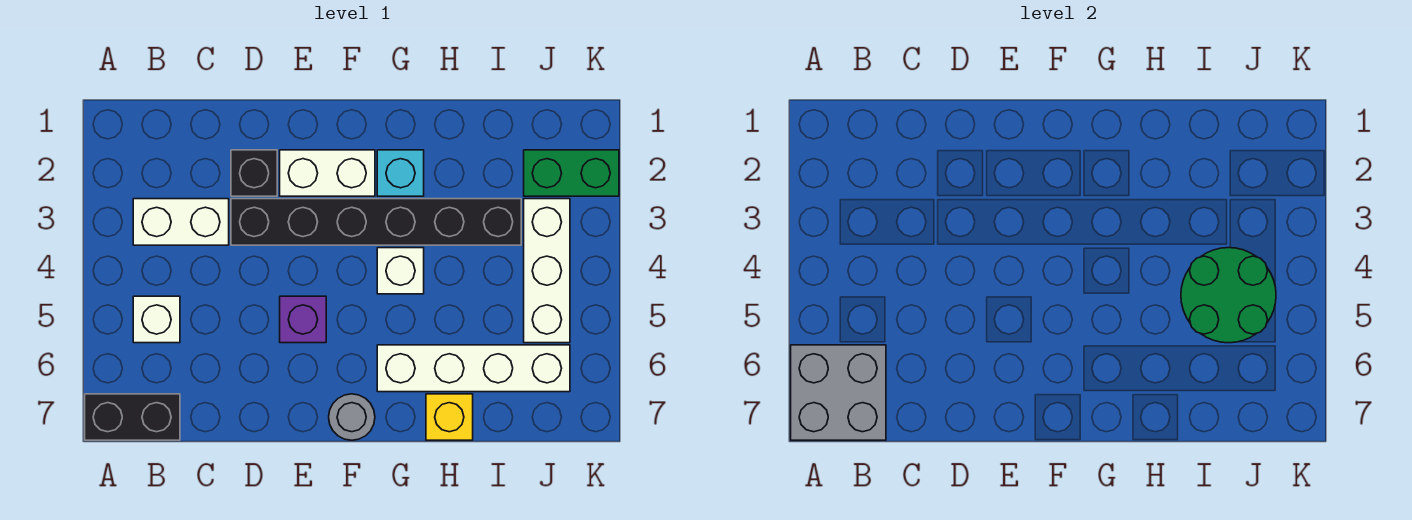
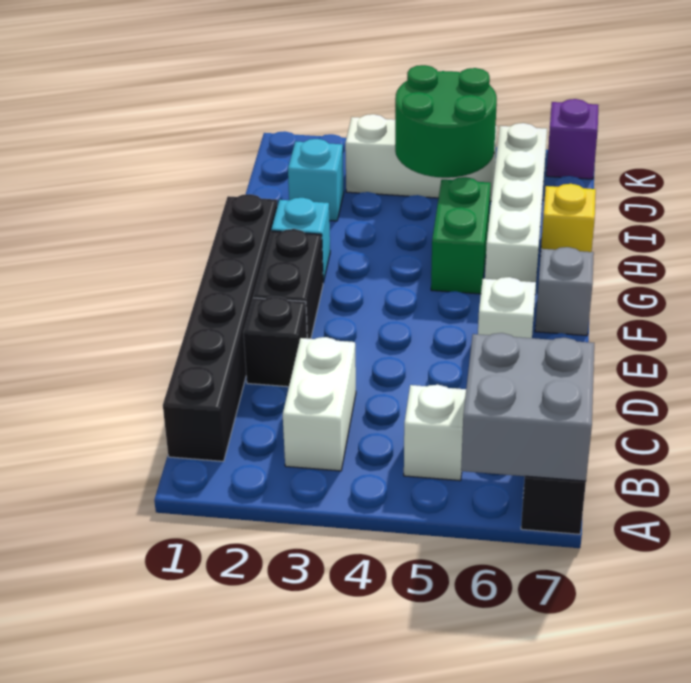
black 1x6 brick [231,199,521,245] -> black 1x6 brick moved to [163,194,277,461]
white 1x2 brick [280,150,375,196] -> black 1x2 brick [253,229,323,339]
purple 1x1 brick [280,296,326,343] -> purple 1x1 brick moved to [546,99,598,179]
grey 1x1 round brick [329,394,375,440] -> grey 1x1 brick [535,247,594,336]
white 1x1 brick [377,248,424,294] -> white 1x1 brick moved to [478,277,536,338]
none -> cyan 1x1 brick [288,139,344,221]
green 1x2 brick [524,150,619,196] -> green 1x2 brick moved to [431,177,491,294]

